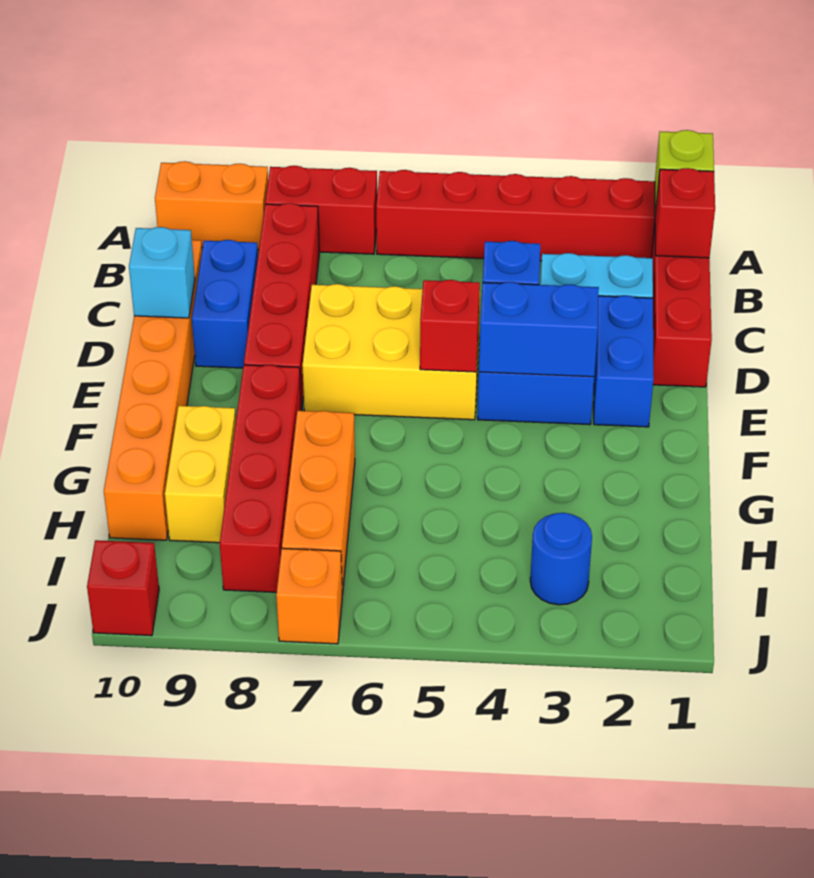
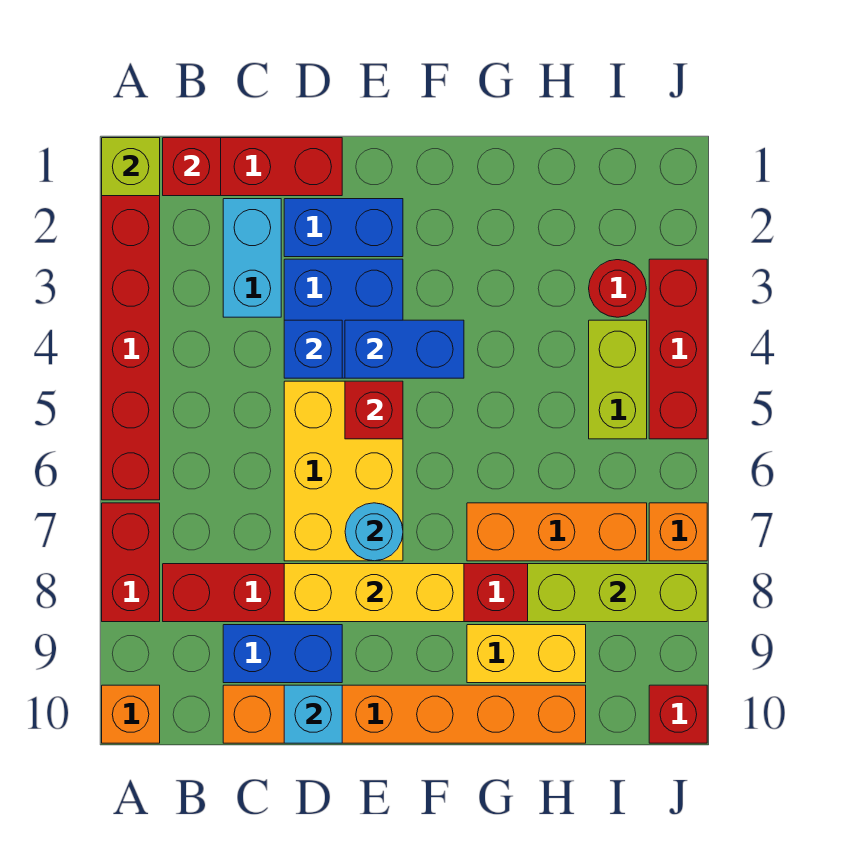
orange 1x2 brick [155,161,268,250] -> orange 1x1 brick [102,685,160,743]
none -> yellow 1x3 brick [284,564,464,622]
blue 1x2 brick [479,282,599,377] -> blue 1x2 brick turned to [345,320,464,378]
none -> cyan 1x1 round brick [345,503,403,561]
none -> lime 1x3 brick [528,564,707,622]
blue 1x1 round brick [530,513,592,605] -> red 1x1 round brick [589,260,646,317]
none -> lime 1x2 brick [589,320,647,439]
none -> red 1x3 brick [649,259,707,439]

